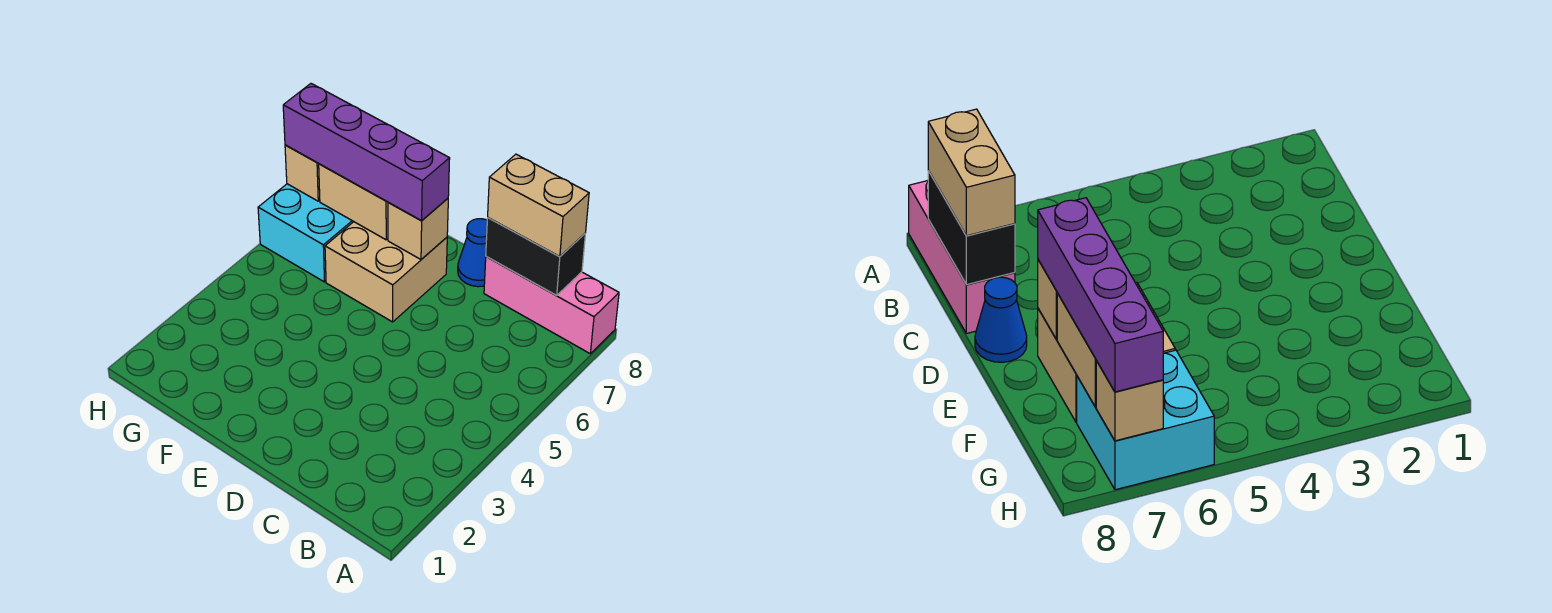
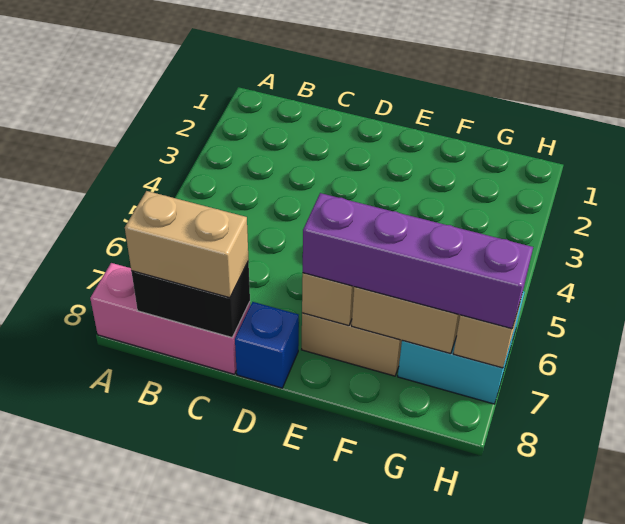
blue 1x1 cone [458,219,487,287] -> blue 1x1 brick [235,302,299,388]

